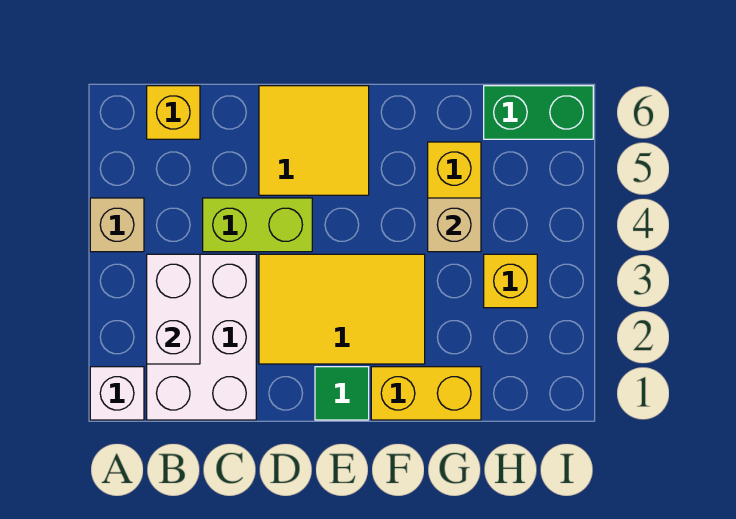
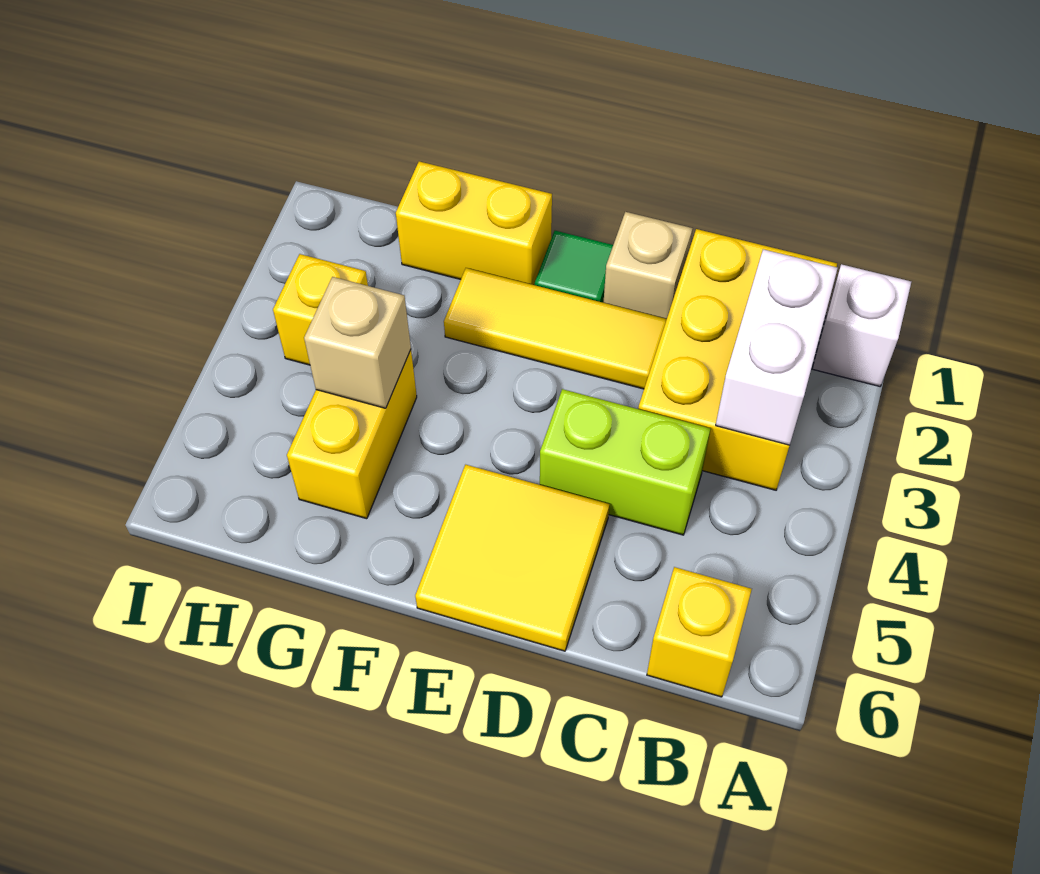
tan 1x1 brick [90,198,144,252] -> tan 1x1 brick moved to [603,212,693,319]
white 2x3 brick [147,254,256,420] -> yellow 2x3 brick [638,229,837,490]
yellow 2x3 tile [259,254,425,364] -> yellow 1x3 tile [444,268,667,389]
green 1x2 brick [484,86,593,139] -> none

